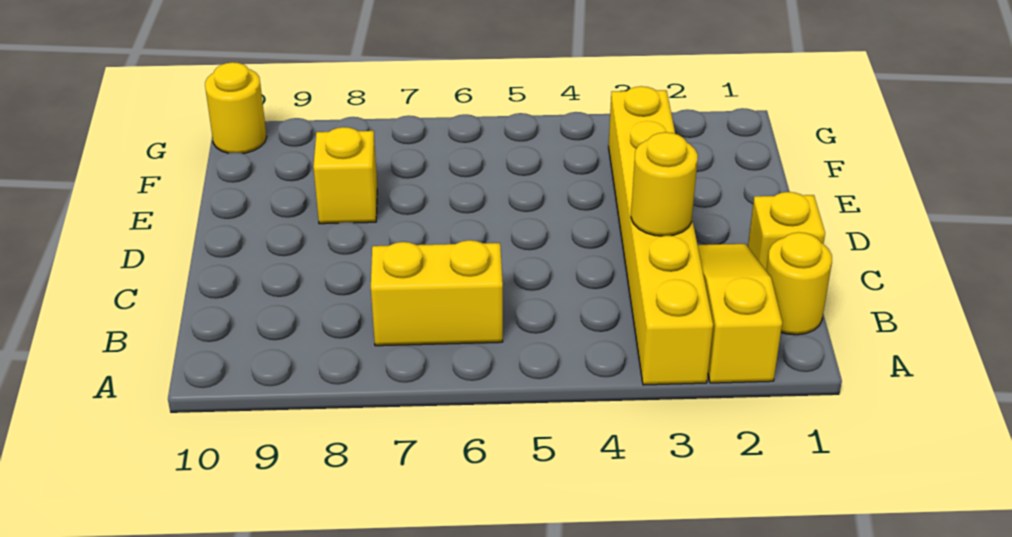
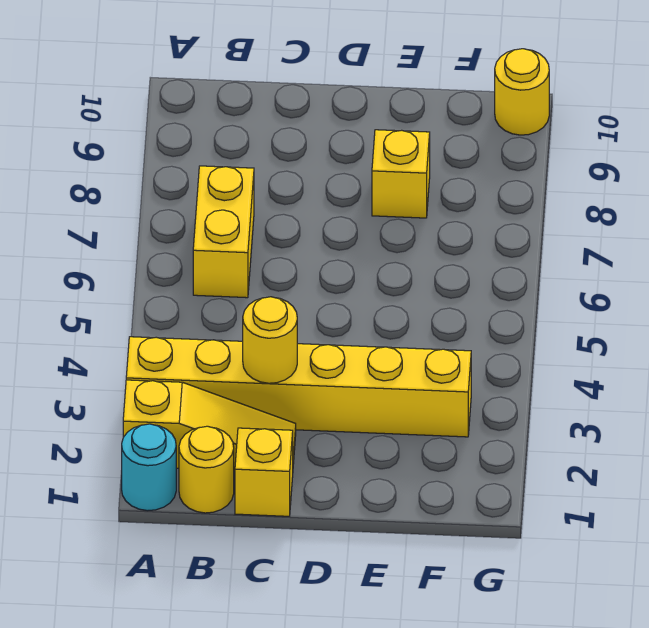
none -> cyan 1x1 round brick [122,424,176,511]

